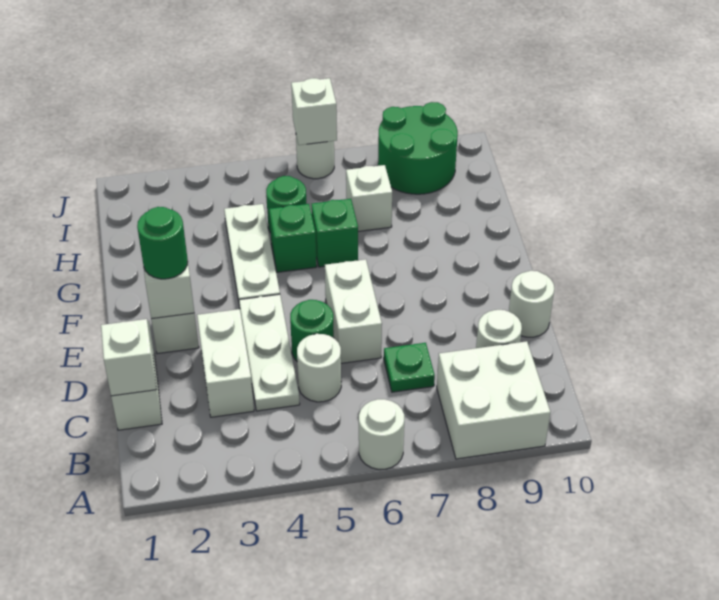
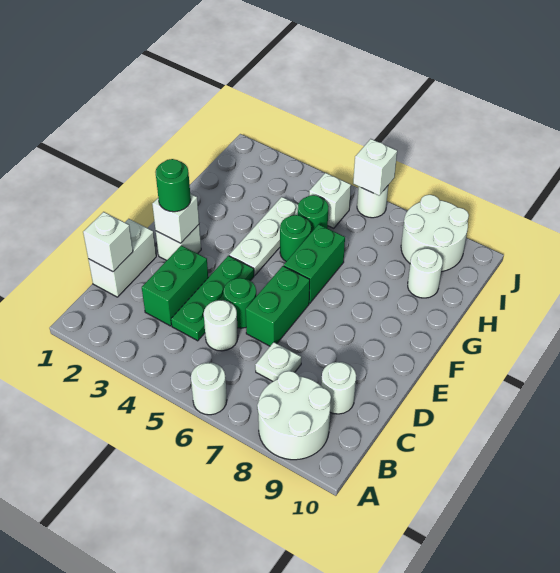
white 2x2 brick [437,341,550,459] -> white 2x2 round brick [257,371,331,460]
white 1x2 brick [197,309,254,417] -> green 1x2 brick [142,246,208,326]
white 1x3 plate [239,294,300,411] -> green 1x3 plate [171,256,254,341]
green 1x1 plate [384,343,435,392] -> white 1x1 plate [255,342,301,382]
white 1x2 brick [325,259,382,363] -> green 1x2 brick [246,266,310,346]
white 1x1 round brick [509,271,554,337] -> white 1x1 round brick moved to [408,248,443,298]
green 1x1 brick [269,204,317,272] -> green 1x1 round brick [280,215,311,261]
green 1x1 brick [311,199,358,267] -> green 1x2 brick [284,224,345,303]
white 1x1 brick [346,165,392,231] -> white 1x1 brick moved to [309,173,351,228]
green 2x2 round brick [378,102,458,194] -> white 2x2 round brick [401,195,469,272]

